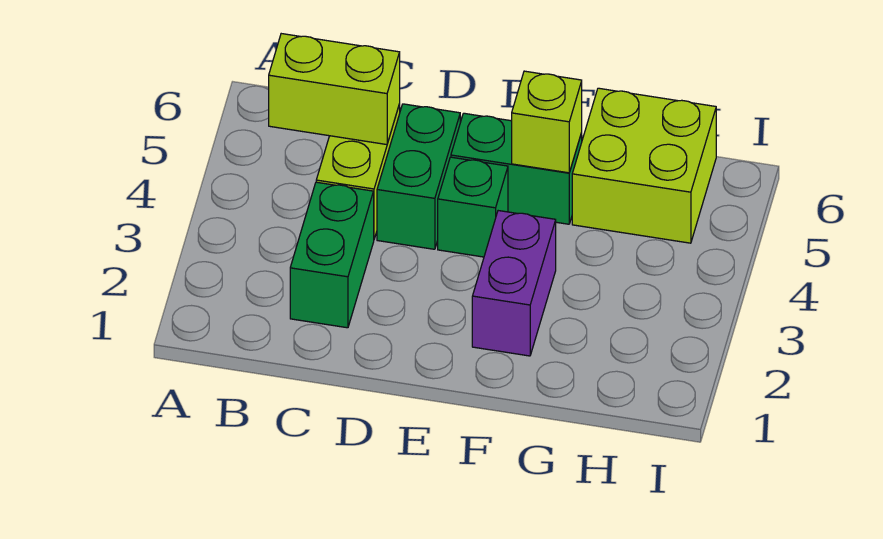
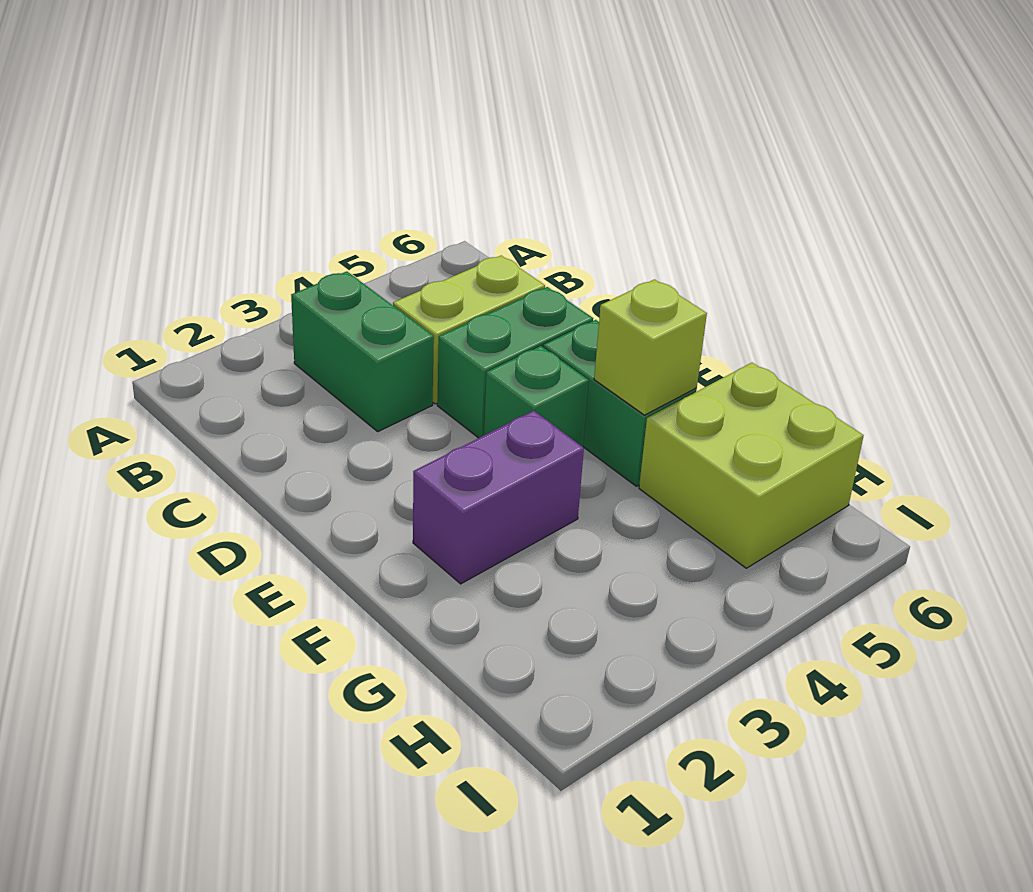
lime 1x2 brick [269,34,400,145] -> none
green 1x2 brick [290,182,374,328] -> green 1x2 brick turned to [291,271,434,432]

